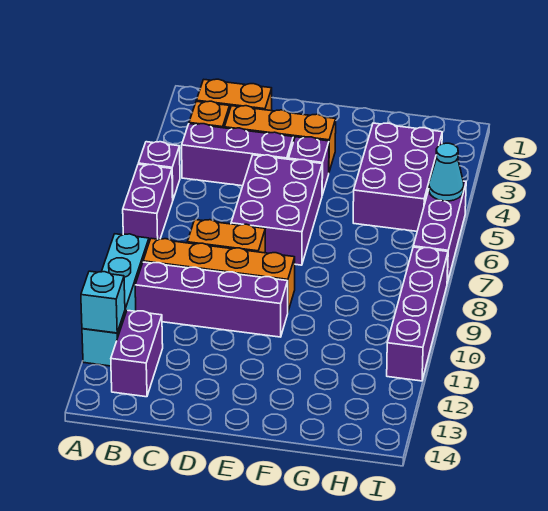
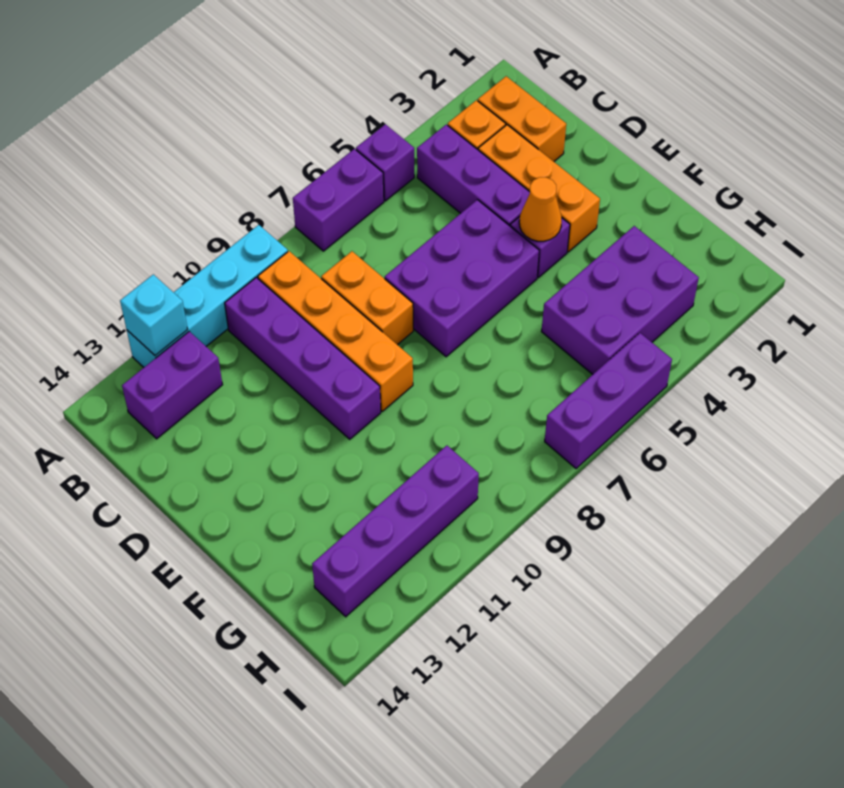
none -> orange 1x1 cone [519,177,562,241]
cyan 1x1 cone [429,143,464,201] -> none
purple 1x4 brick [387,247,448,381] -> purple 1x4 brick moved to [312,446,479,617]

